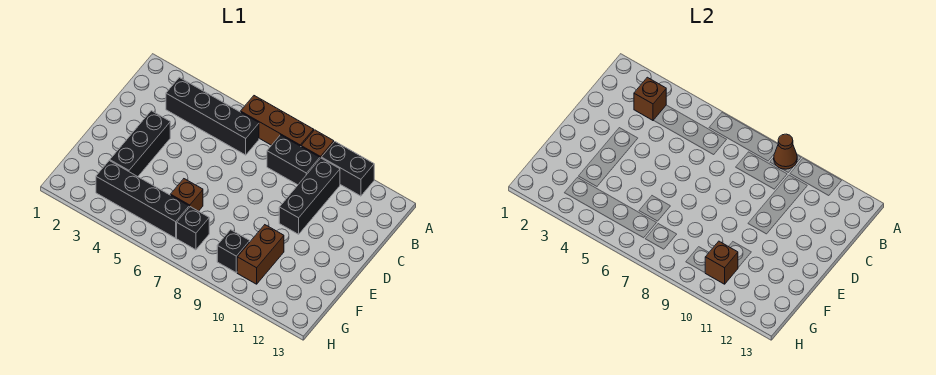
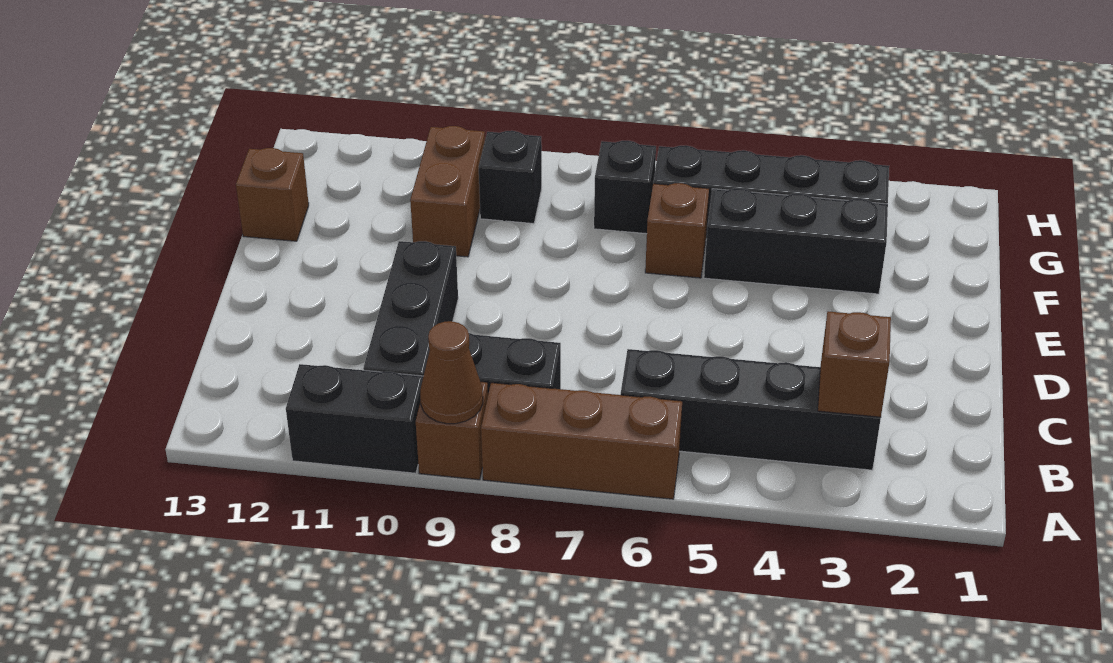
black 1x3 brick [110,111,170,177] -> black 1x3 brick turned to [704,188,888,294]
brown 1x1 brick [705,241,738,284] -> brown 1x1 brick moved to [236,148,309,241]

